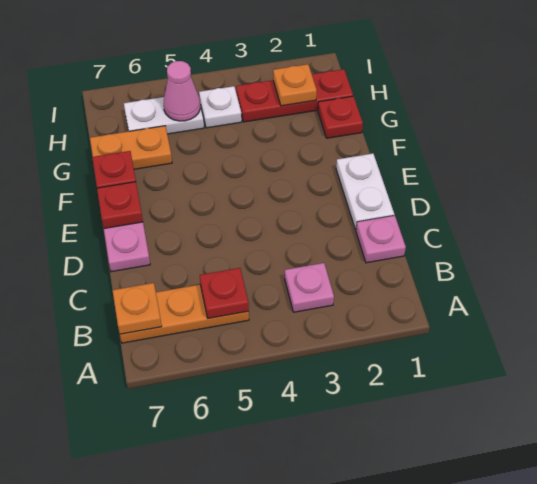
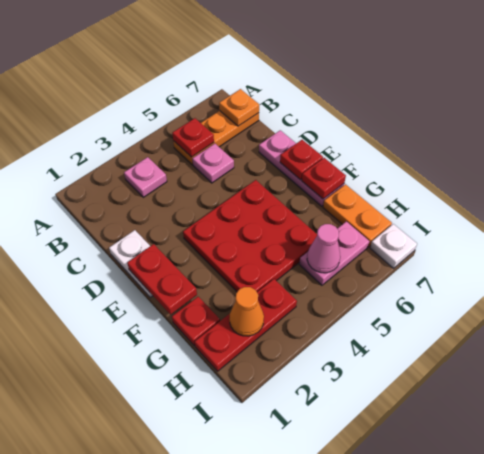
pink 1x1 plate [356,215,406,263] -> pink 1x1 plate moved to [193,144,234,183]
none -> red 1x2 plate [127,244,197,315]
none -> red 3x3 plate [183,180,317,292]
orange 1x2 plate [90,126,172,169] -> orange 1x2 plate turned to [323,184,392,247]
orange 1x1 plate [273,64,317,106] -> orange 1x1 cone [229,287,264,336]
white 1x1 plate [199,86,242,128] -> white 1x1 plate moved to [370,224,417,268]
white 1x2 plate [124,97,204,134] -> pink 1x2 plate [299,222,369,285]

